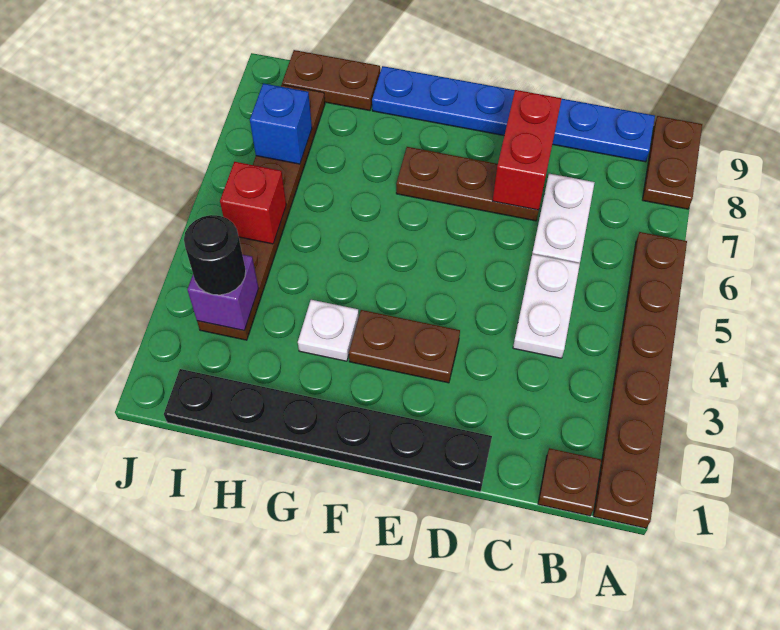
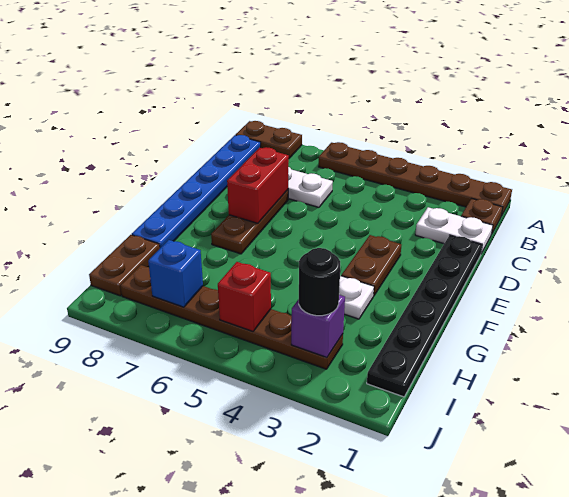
white 1x2 plate [513,254,580,358] -> white 1x2 plate moved to [415,207,493,253]
red 1x2 brick [493,90,562,210] -> red 1x2 brick turned to [227,147,289,223]

